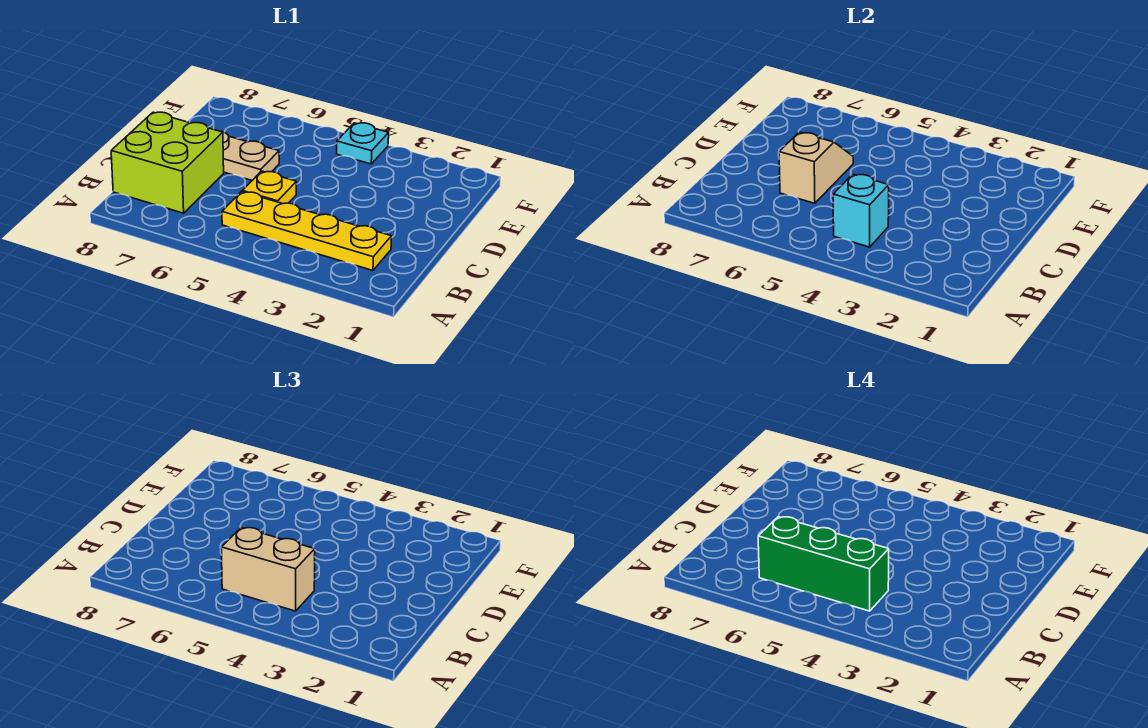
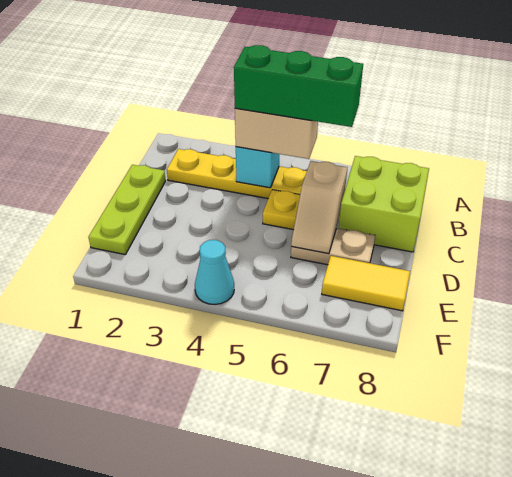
none -> lime 1x3 plate [89,165,166,254]
none -> yellow 1x2 tile [322,256,410,311]
cyan 1x1 plate [337,123,389,164] -> cyan 1x1 cone [195,240,234,304]

